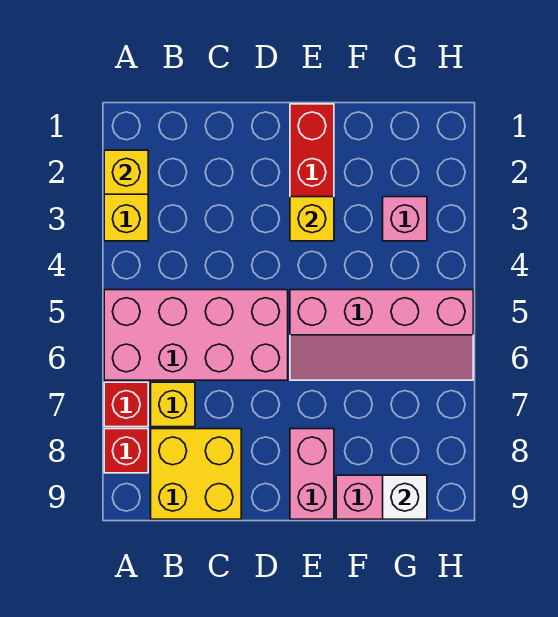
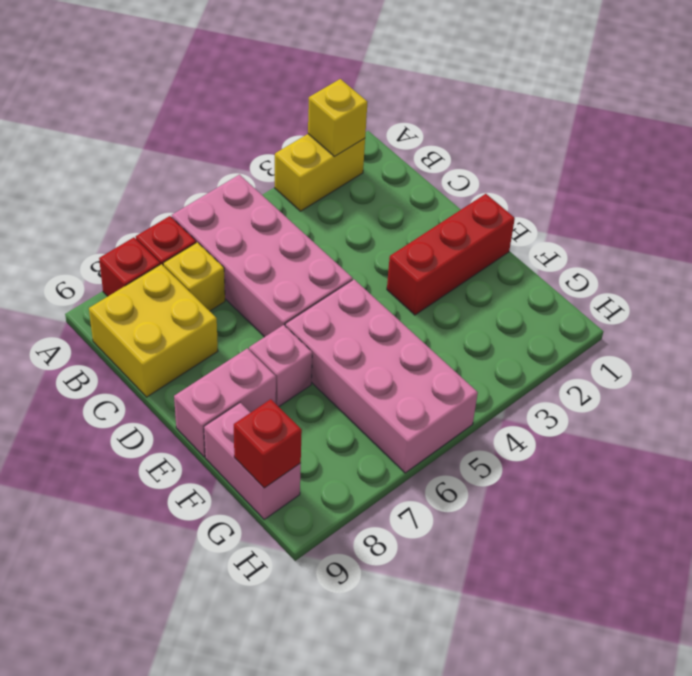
yellow 1x1 brick [290,197,334,241] -> none
pink 2x4 slope [290,290,473,380] -> pink 2x4 brick [285,279,478,473]
pink 1x1 brick [383,197,427,241] -> pink 1x1 brick moved to [249,325,312,407]
white 1x1 brick [383,475,427,519] -> red 1x1 brick [234,399,302,488]

